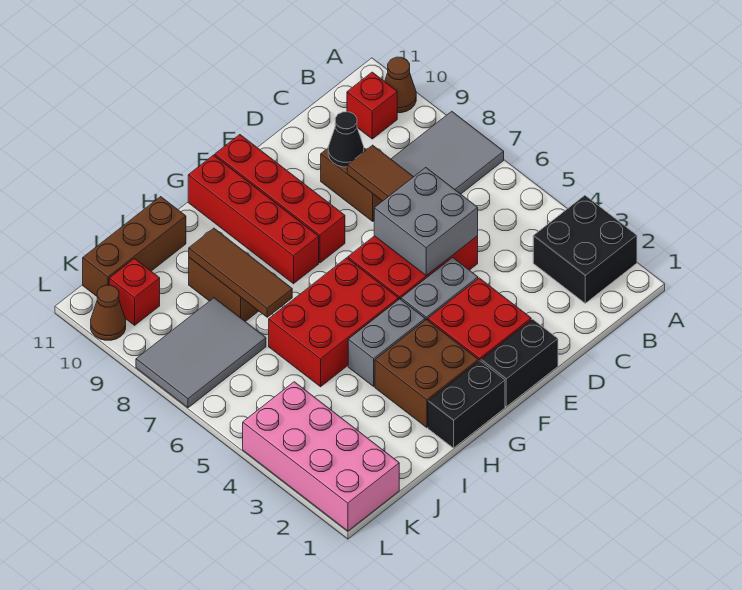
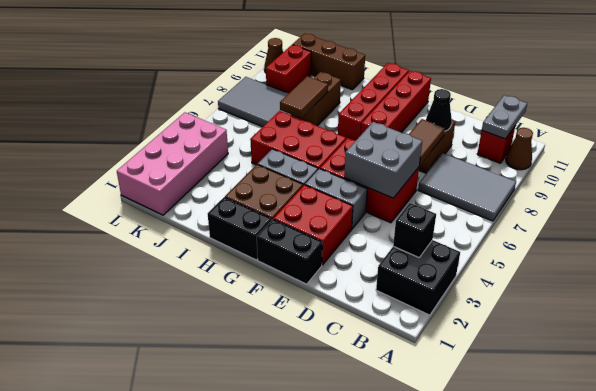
none -> black 1x1 brick [393,203,436,257]
none -> grey 1x2 plate [482,95,527,139]
brown 1x3 tile [189,228,292,317] -> brown 1x2 tile [280,76,328,118]
red 1x1 brick [109,259,160,325] -> red 1x2 brick [266,45,311,93]

